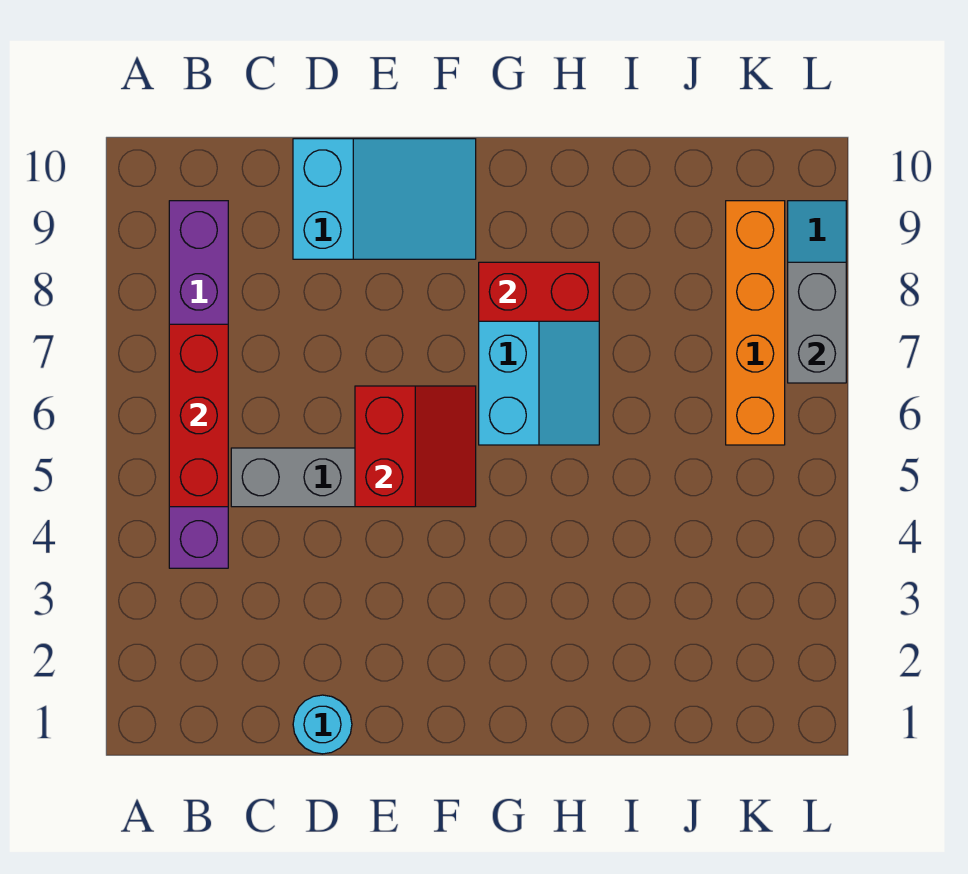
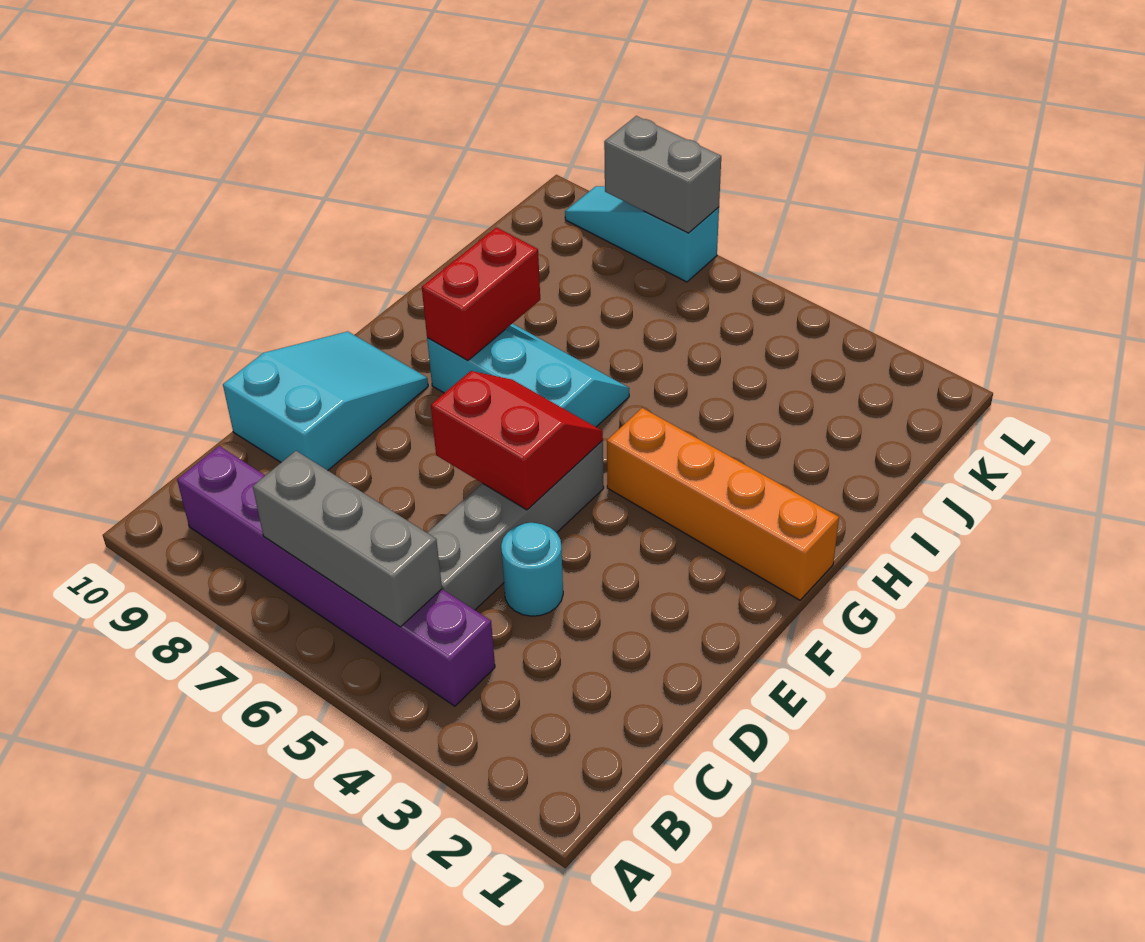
red 1x3 brick [169,324,228,507] -> grey 1x3 brick [253,451,442,627]
cyan 1x1 round brick [293,695,352,754] -> cyan 1x1 round brick moved to [501,523,563,616]
orange 1x4 brick [726,201,785,445] -> orange 1x4 brick moved to [607,408,839,600]

